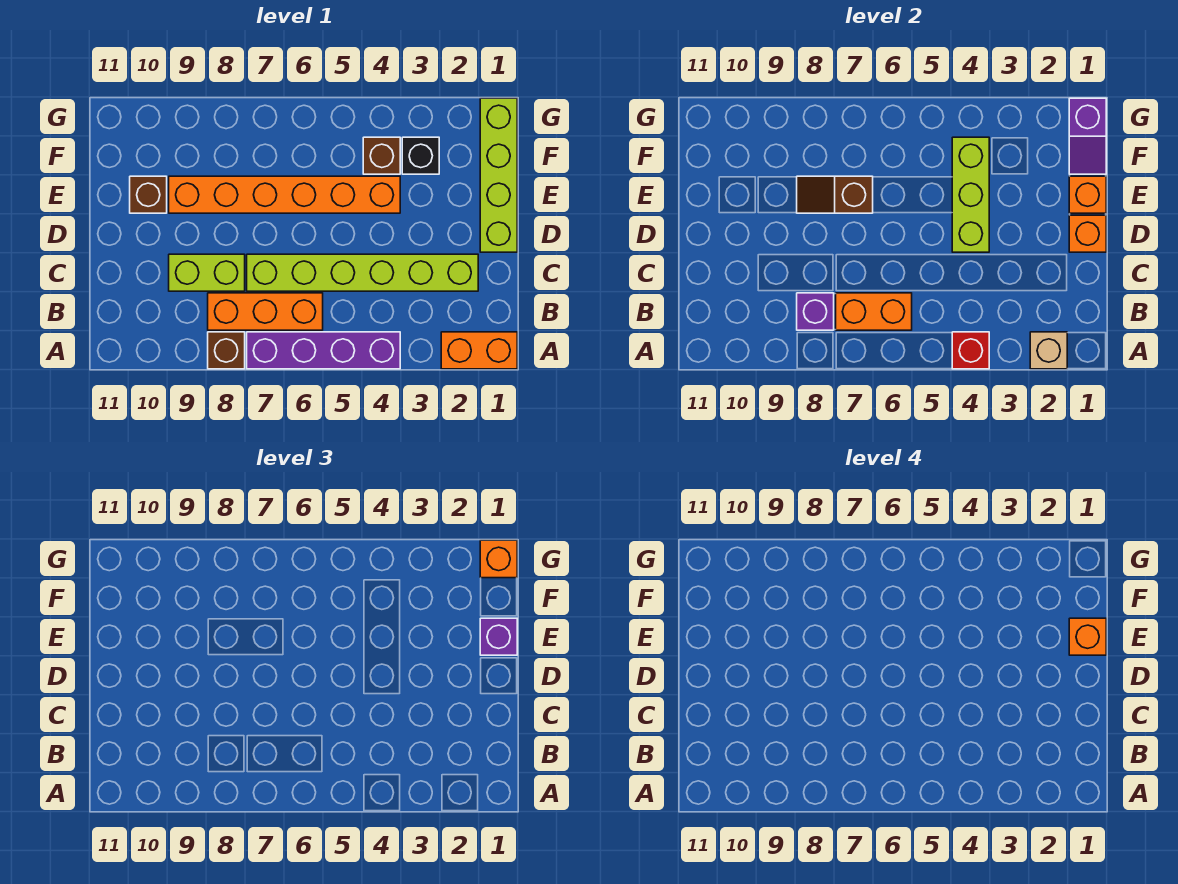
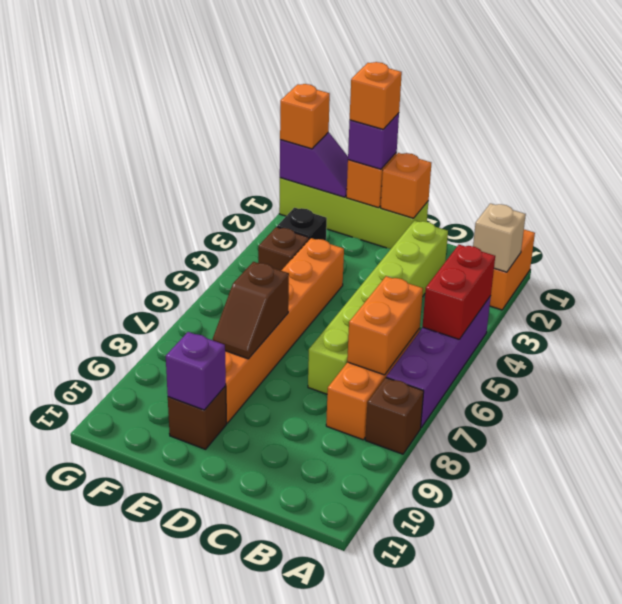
red 1x1 brick [952,332,989,369] -> red 1x2 brick [423,245,495,339]
purple 1x1 brick [797,293,834,330] -> purple 1x1 brick moved to [166,332,226,410]
lime 1x2 brick [169,254,245,291] -> none
lime 1x3 brick [952,137,989,252] -> none

